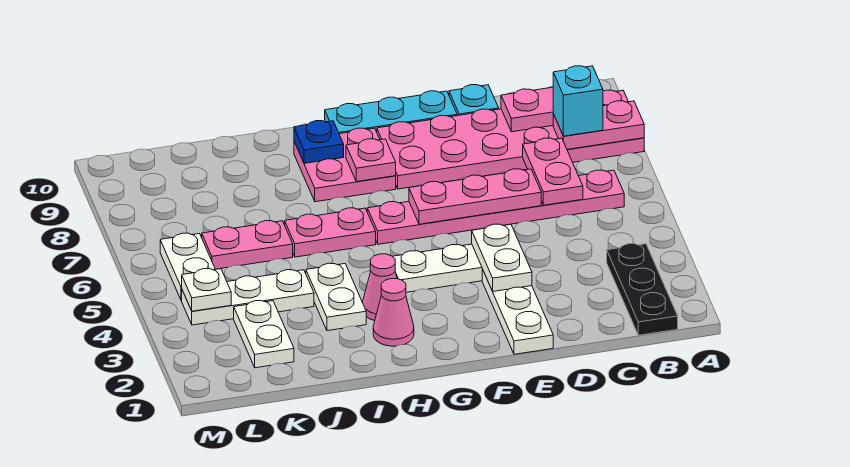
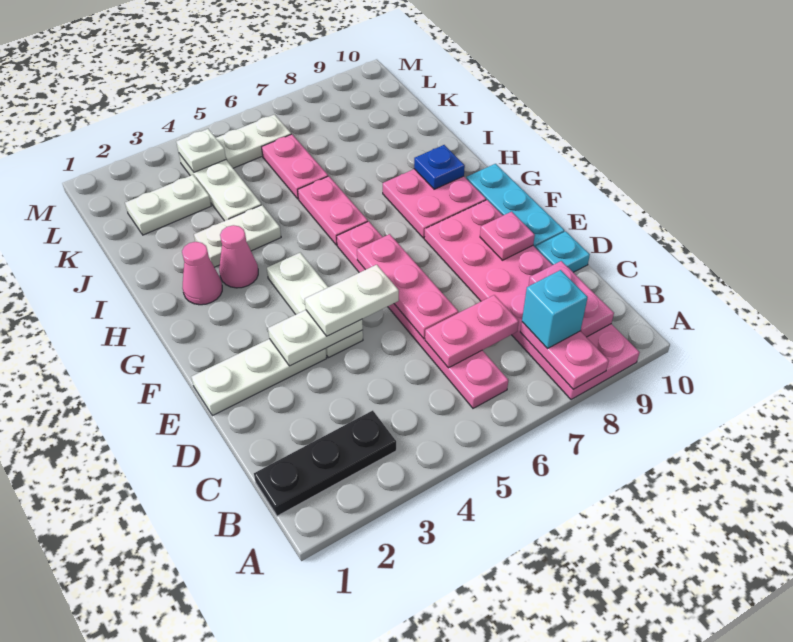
none -> white 1x2 plate [305,265,399,336]
pink 1x1 plate [346,139,396,182] -> pink 1x1 plate moved to [480,212,535,260]

